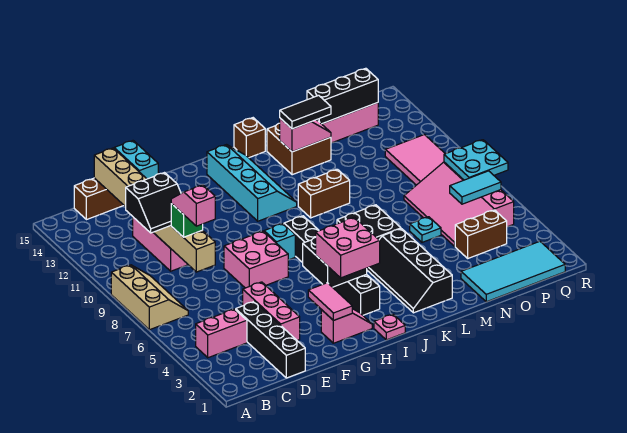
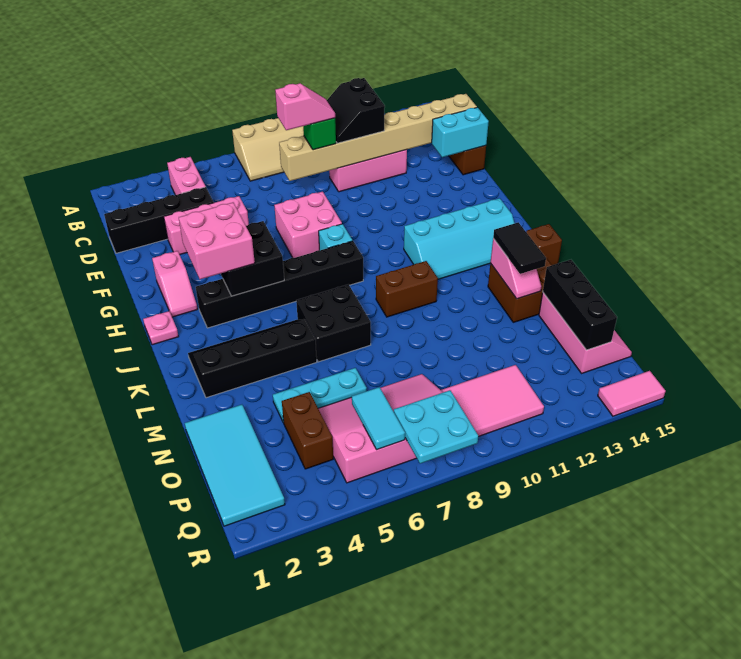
pink 1x2 tile [308,283,352,321] -> pink 1x2 tile moved to [598,371,666,416]
brown 1x2 brick [298,169,350,218] -> brown 1x2 brick turned to [376,261,438,317]
cyan 1x1 plate [410,217,441,242] -> cyan 1x3 plate [273,368,367,422]

